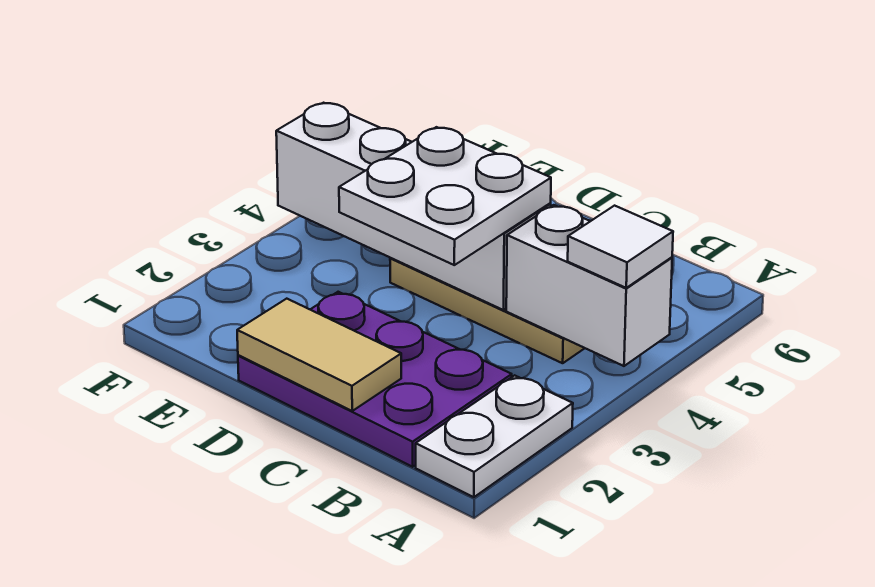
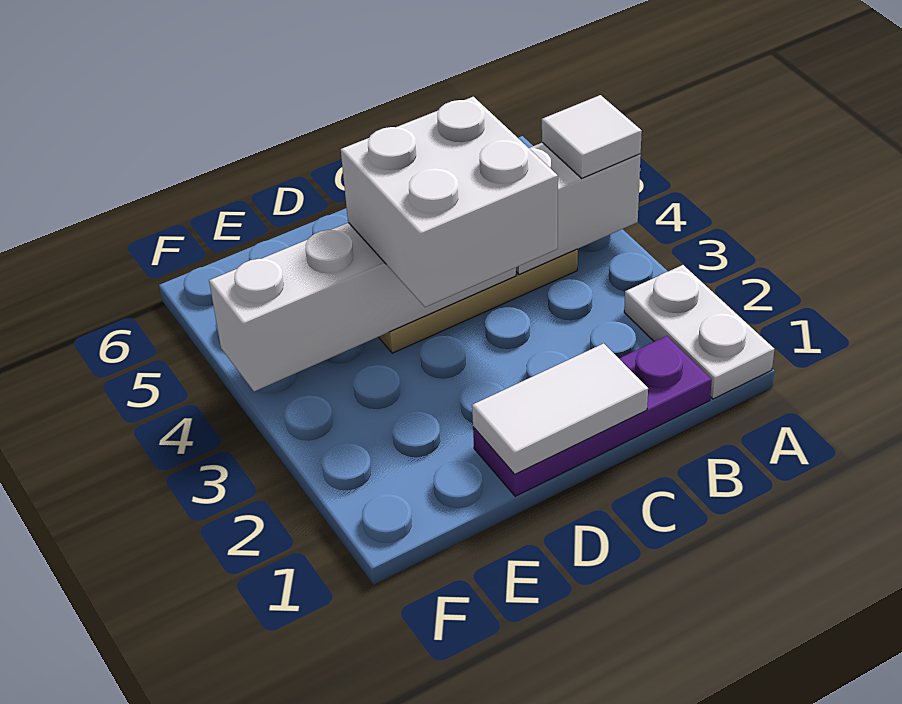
purple 2x3 plate [238,292,512,467] -> purple 1x3 plate [473,336,712,496]
tan 1x2 tile [237,299,401,411] -> white 1x2 tile [472,343,648,474]
white 2x2 plate [339,127,551,265] -> white 2x2 brick [341,97,558,307]

